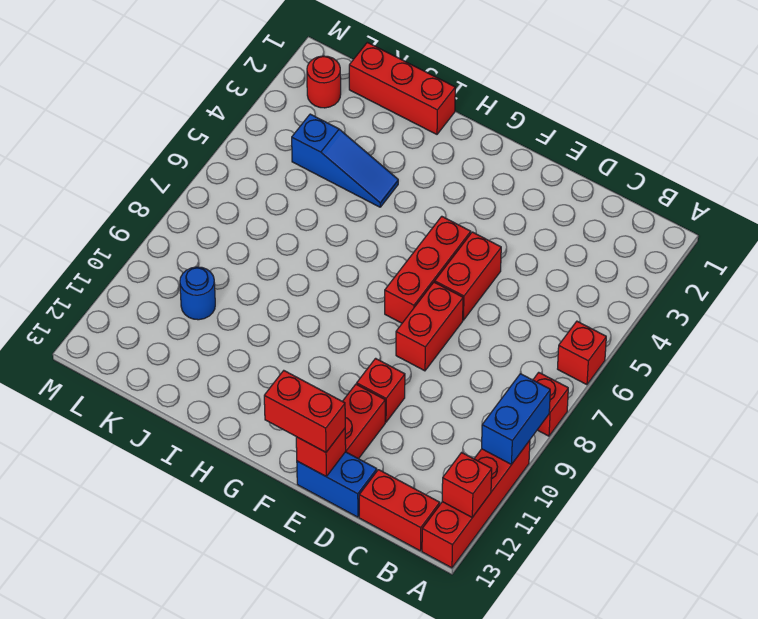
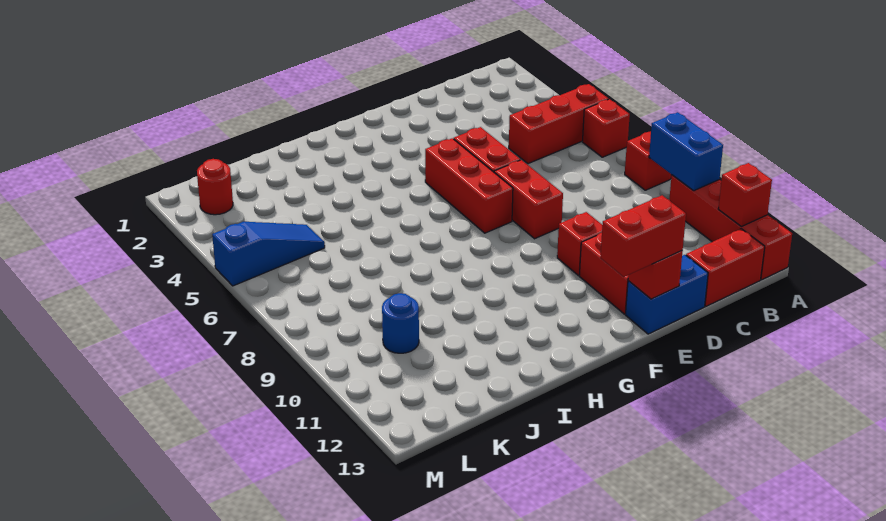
red 1x3 brick [349,42,455,134] -> red 1x3 brick moved to [509,84,609,164]
blue 1x3 slope [292,114,398,207] -> blue 1x3 slope moved to [212,222,325,286]

